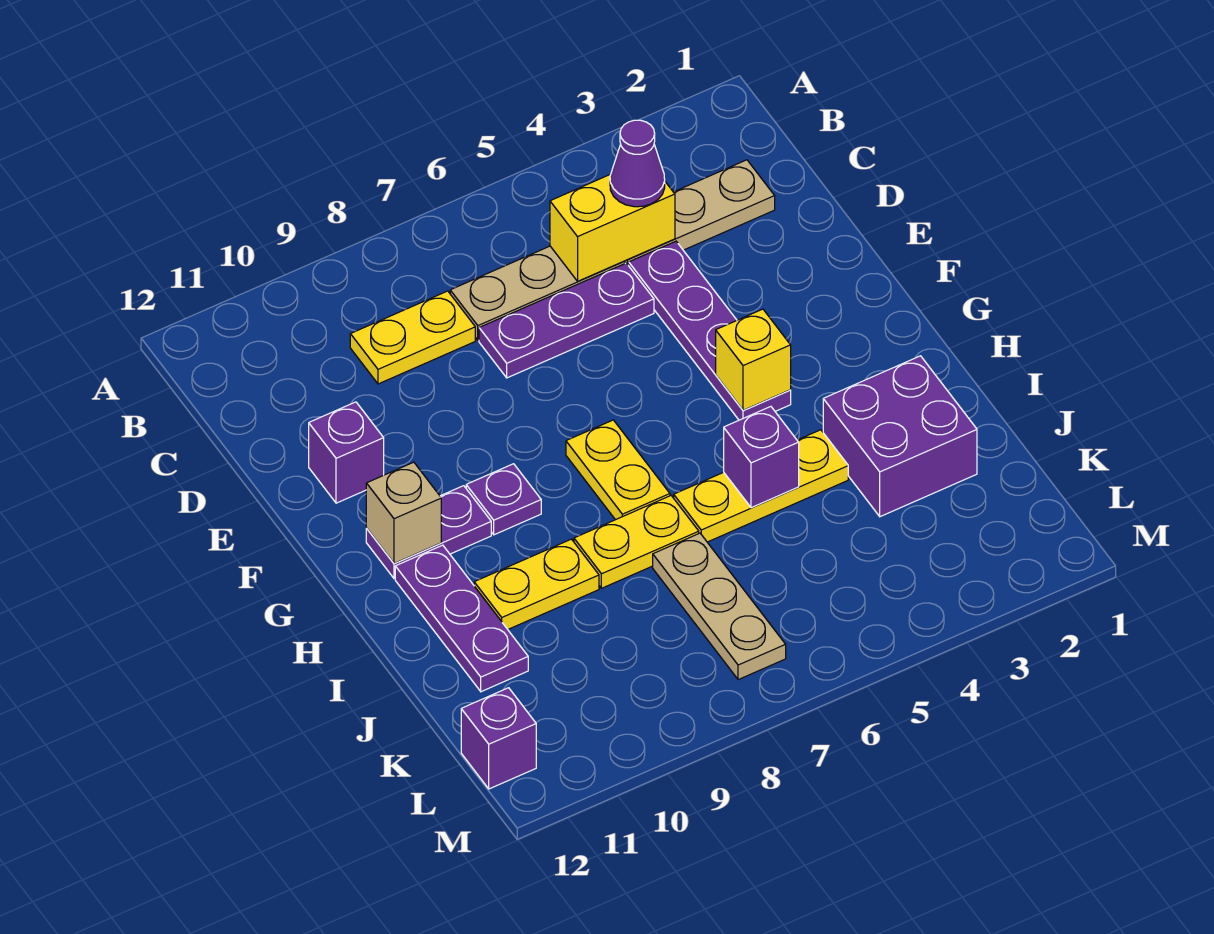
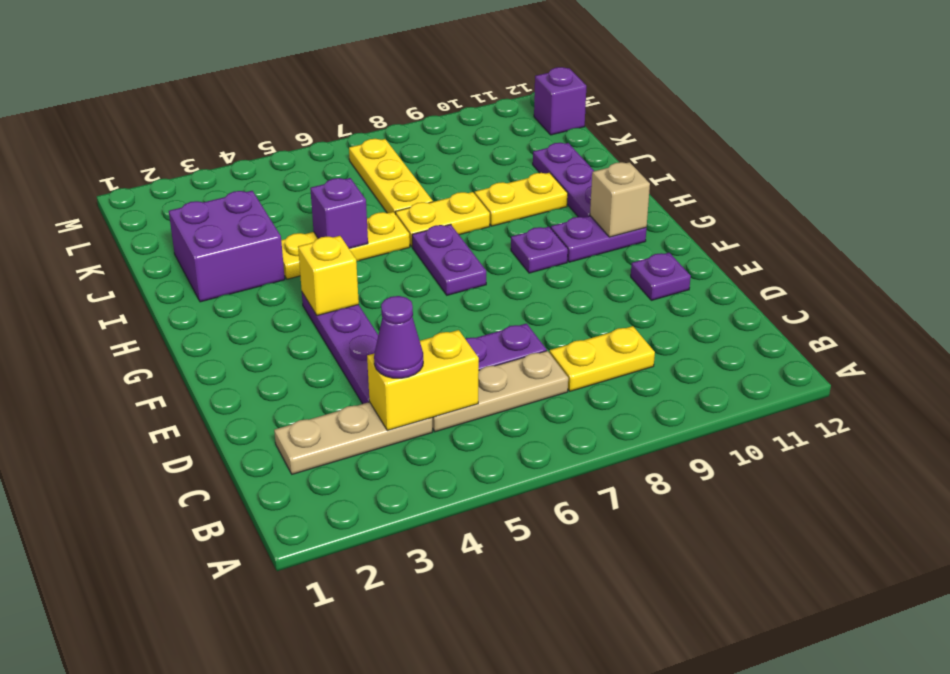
purple 1x1 brick [309,402,384,503] -> purple 1x1 plate [631,253,691,300]
yellow 1x2 plate [566,420,670,520] -> purple 1x2 plate [412,224,486,295]
tan 1x3 plate [653,533,786,680] -> yellow 1x3 plate [349,139,433,214]

